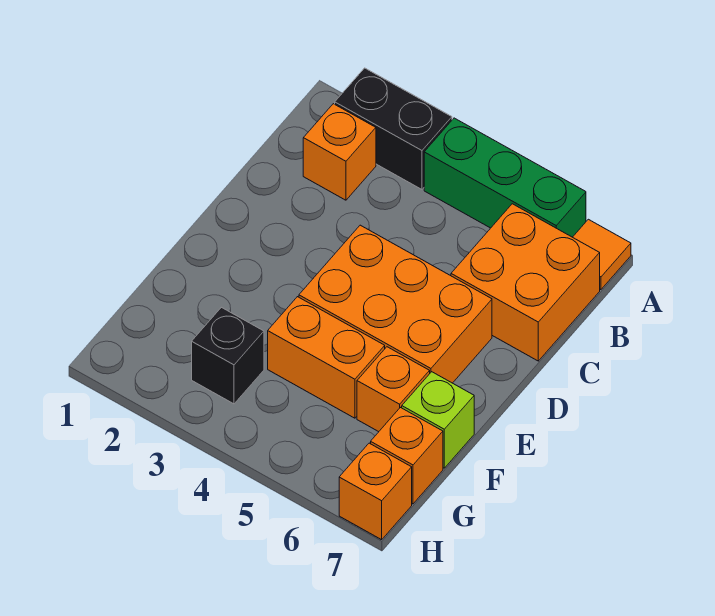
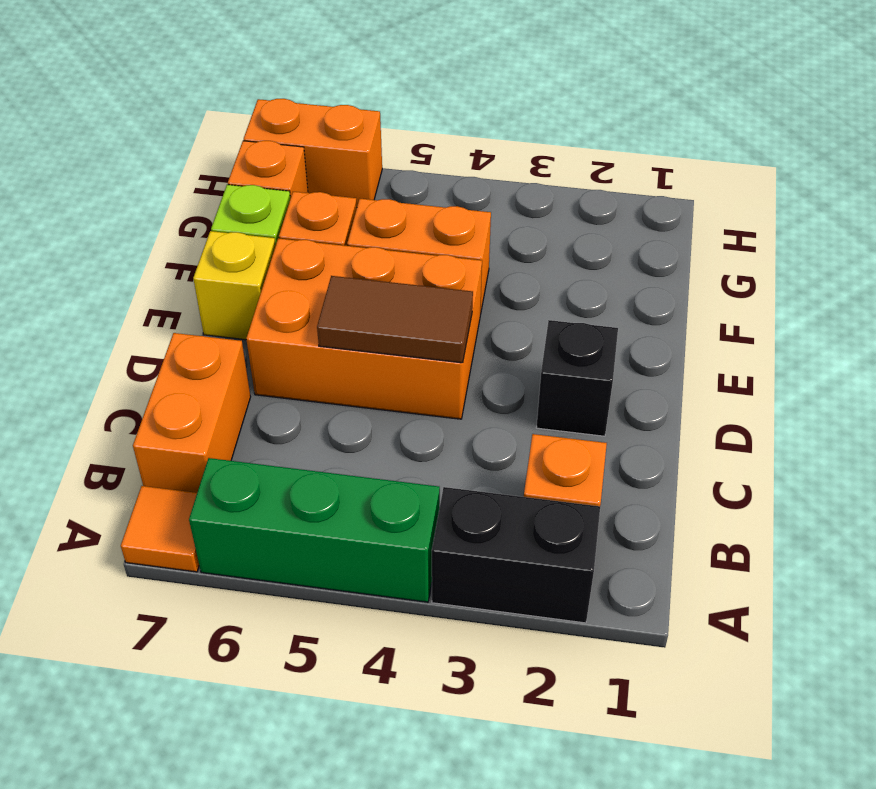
orange 2x2 brick [451,204,600,361] -> orange 1x2 brick [133,333,251,493]
none -> brown 1x2 tile [317,276,473,363]
none -> yellow 1x1 brick [193,231,276,340]
black 1x1 brick [192,307,264,404] -> black 1x1 brick moved to [536,320,618,436]
orange 1x1 brick [339,443,412,540] -> orange 1x2 brick [244,99,382,206]

